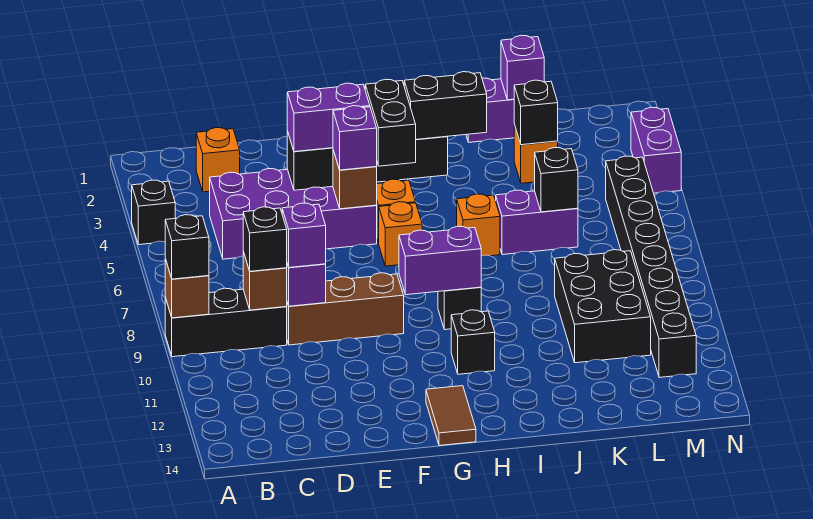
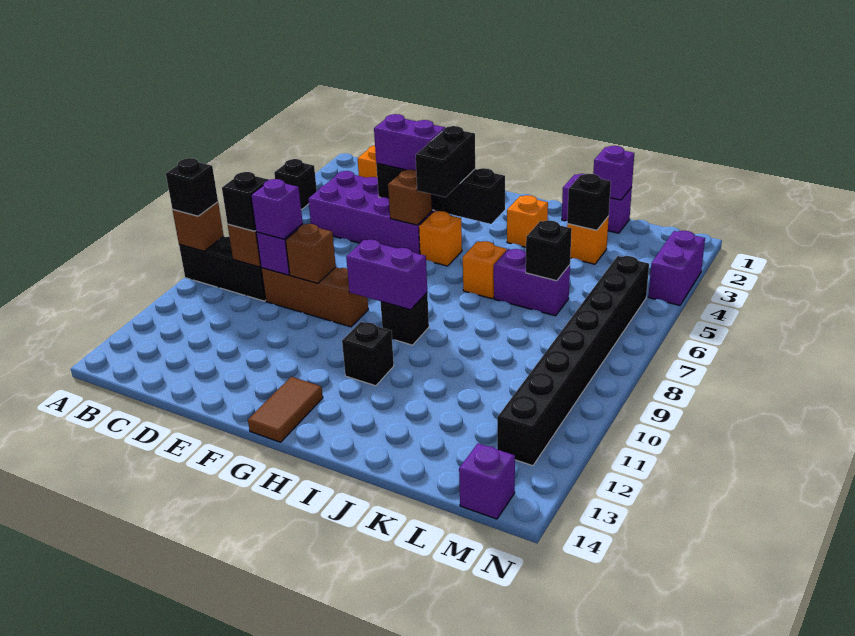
none -> brown 1x1 brick [285,224,336,283]
purple 1x1 brick [333,106,377,170] -> purple 1x1 brick moved to [459,443,515,519]
orange 1x1 brick [379,202,422,266] -> orange 1x1 brick moved to [507,195,548,247]
black 1x2 brick [404,72,487,139] -> none
black 2x3 brick [555,250,651,363] -> none

